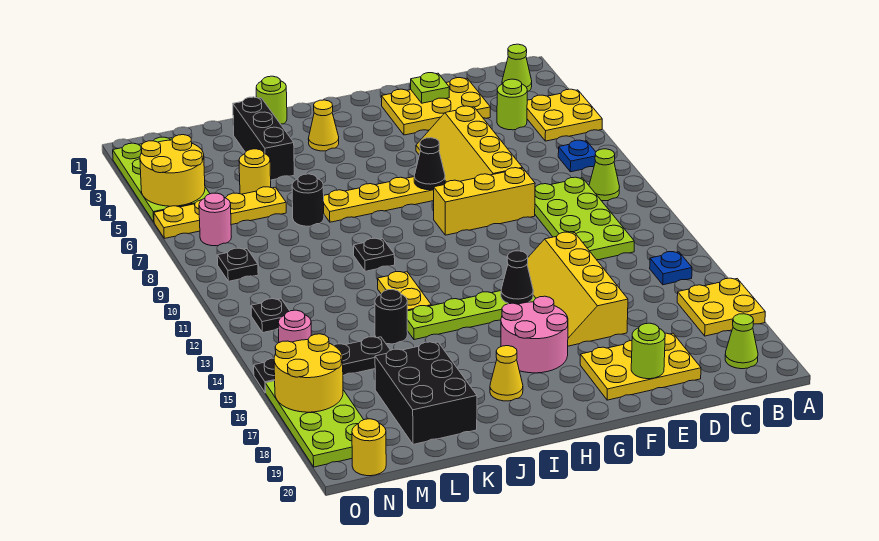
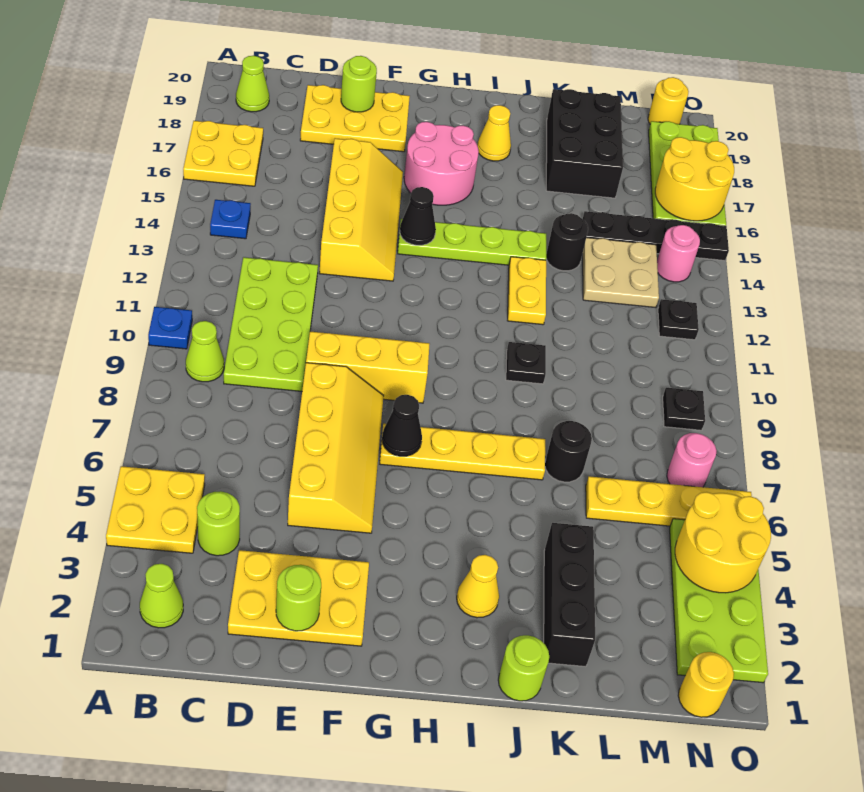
blue 1x1 plate [558,140,596,172] -> blue 1x1 plate moved to [148,307,192,349]
lime 1x1 plate [411,73,450,103] -> lime 1x1 round brick [276,565,321,631]
yellow 1x1 round brick [239,149,271,194] -> yellow 1x1 round brick moved to [678,652,734,717]
none -> tan 2x2 plate [583,238,659,308]

